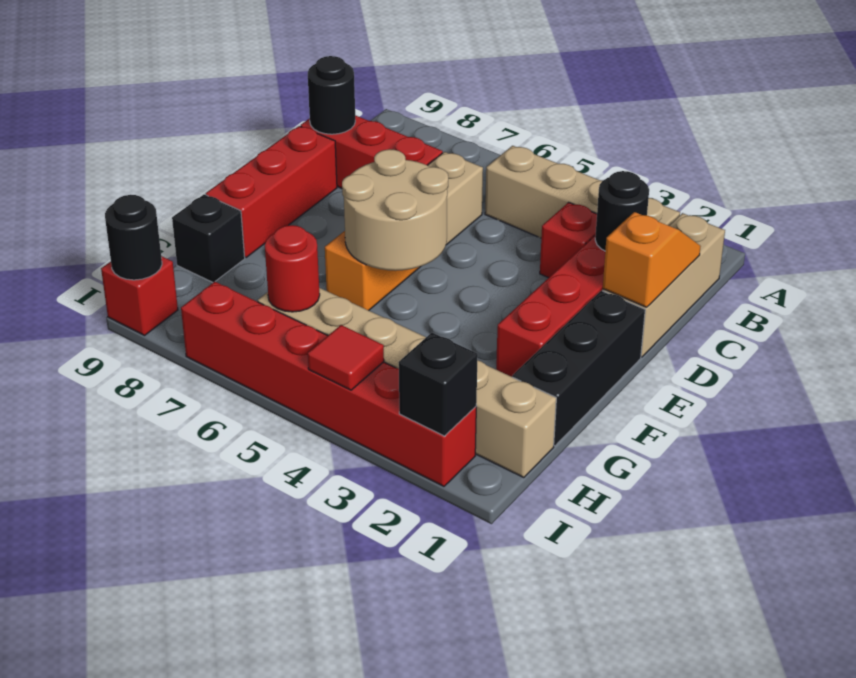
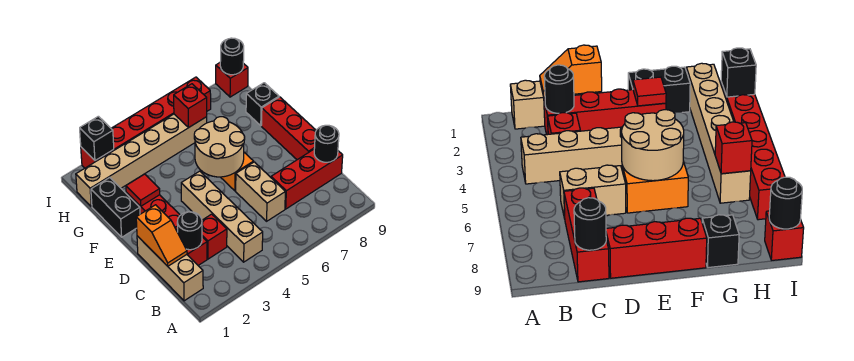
tan 1x4 brick [485,146,680,238] -> tan 1x4 brick turned to [181,171,263,262]
black 1x3 brick [512,291,645,446] -> black 1x2 brick [91,178,140,237]
red 1x1 round brick [265,225,320,312] -> red 1x1 brick [174,84,207,127]
red 1x1 tile [308,325,384,390] -> red 1x1 tile moved to [126,174,160,206]

